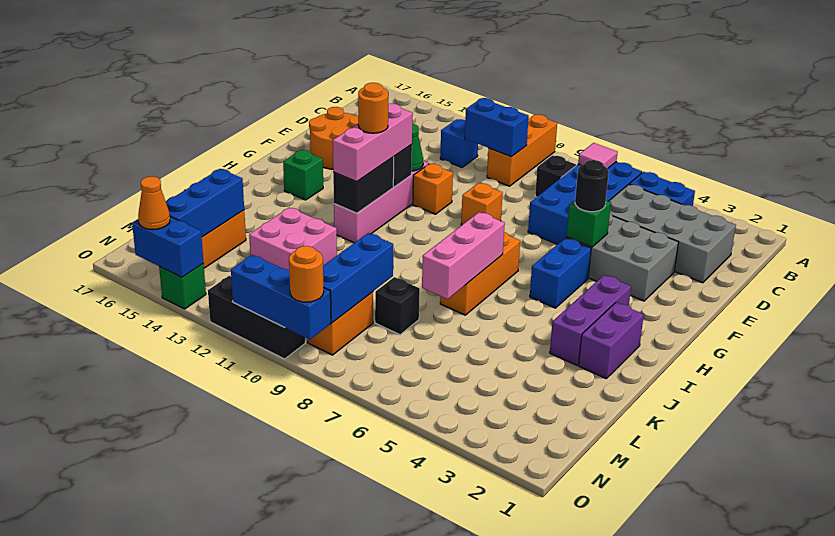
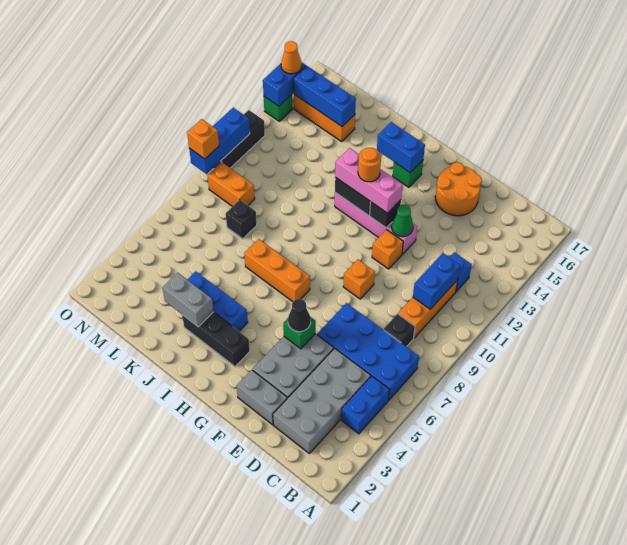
orange 1x3 brick [487,115,557,186] -> orange 1x3 brick turned to [398,280,458,338]
pink 1x1 tile [578,143,618,169] -> none
none -> grey 1x2 brick [237,370,287,425]
black 1x1 round brick [575,160,609,212] -> black 1x1 cone [288,299,311,332]
blue 1x2 brick [530,238,591,308] -> blue 1x2 brick moved to [377,122,425,173]
purple 1x3 brick [550,275,631,365] -> black 1x3 brick [182,312,250,366]
purple 1x2 brick [579,303,644,379] -> none
pink 1x3 brick [422,212,505,299] -> none
none -> grey 1x2 brick [162,273,214,327]
pink 2x2 brick [249,207,337,271] -> none
blue 1x3 brick [323,233,393,323] -> blue 1x3 brick moved to [187,271,248,331]
orange 1x1 round brick [289,246,324,302] -> orange 1x1 brick [187,119,219,159]

